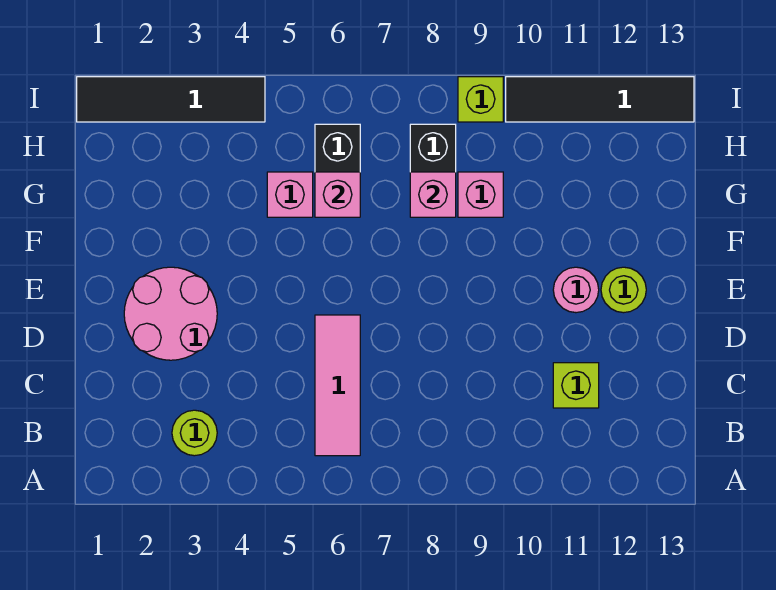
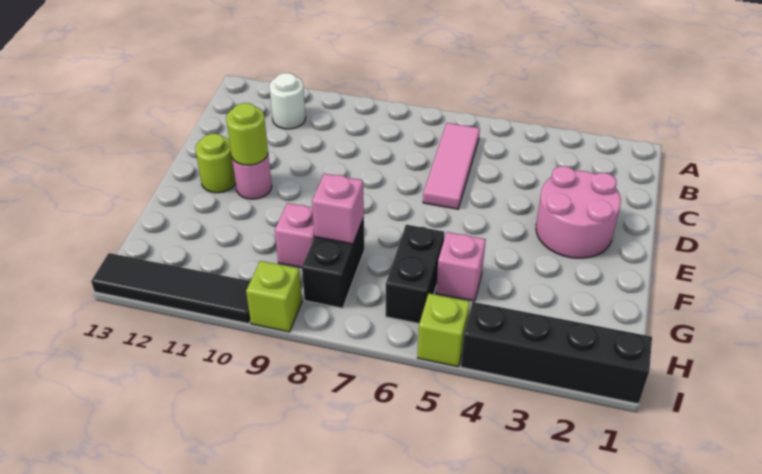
lime 1x1 round brick [172,410,217,456] -> lime 1x1 round brick moved to [226,103,268,165]
none -> white 1x1 round brick [269,73,306,129]
lime 1x1 brick [553,363,599,408] -> lime 1x1 brick moved to [418,294,470,367]
pink 1x1 brick [315,172,360,217] -> none
black 1x4 tile [77,77,265,122] -> black 1x4 brick [461,302,652,404]

